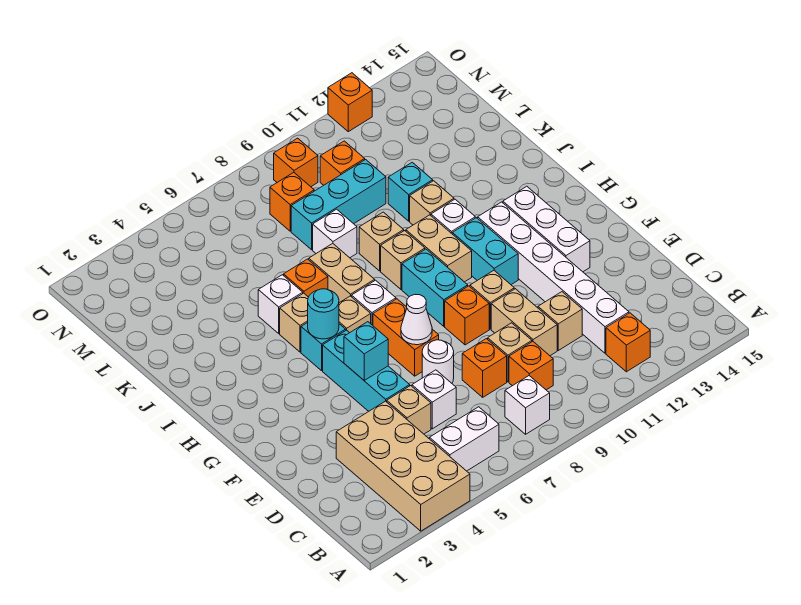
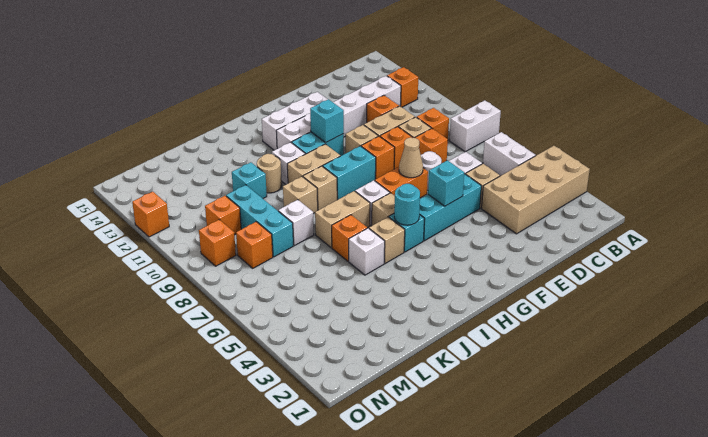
white 1x1 brick [505,376,550,434] -> white 1x2 brick [450,100,501,152]
tan 1x1 brick [538,292,582,350] -> orange 1x1 brick [367,95,399,122]
none -> orange 1x1 brick [380,127,413,169]
white 1x1 cone [401,295,432,345] -> tan 1x1 cone [399,137,423,178]
none -> cyan 1x1 brick [310,99,344,142]
tan 1x1 brick [410,181,454,225] -> tan 1x1 round brick [257,154,282,193]

